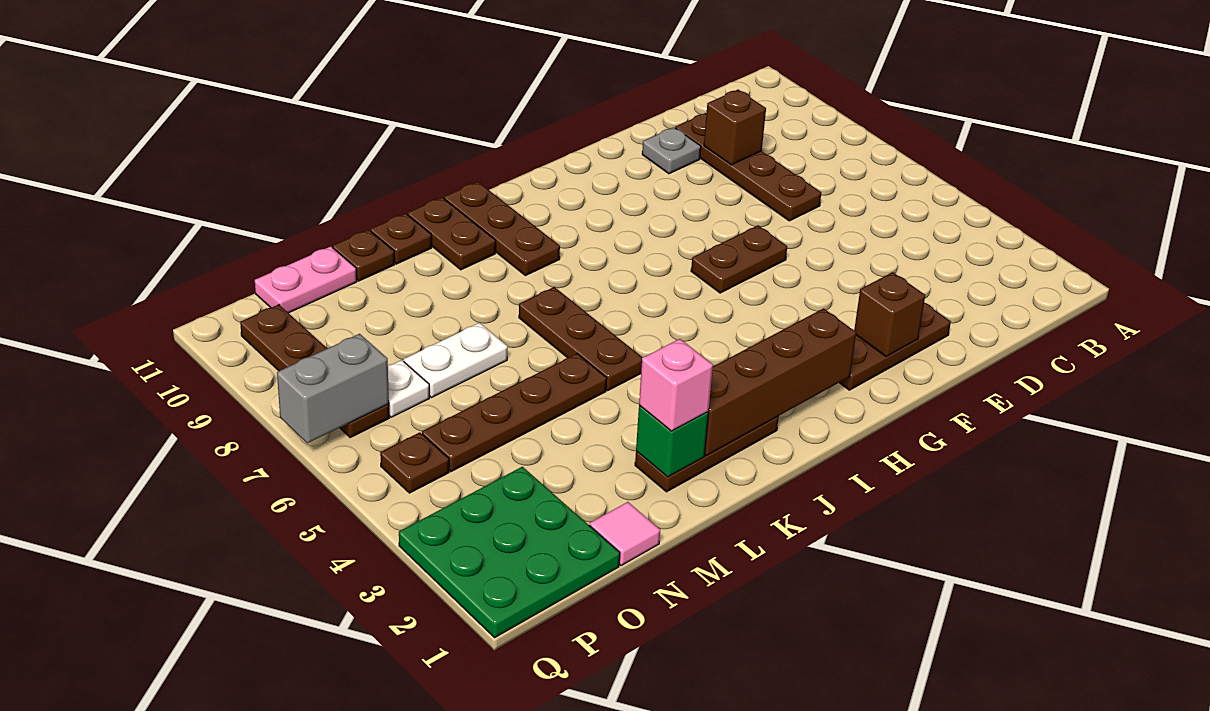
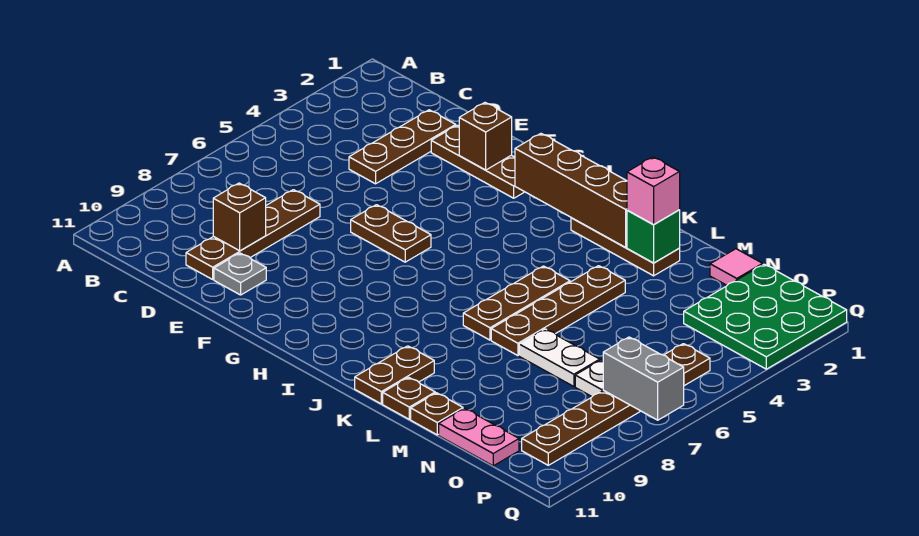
brown 1x3 plate [444,182,560,276] -> brown 1x3 plate moved to [349,110,456,184]
brown 1x4 plate [422,354,607,472] -> brown 1x4 plate turned to [491,266,625,356]

